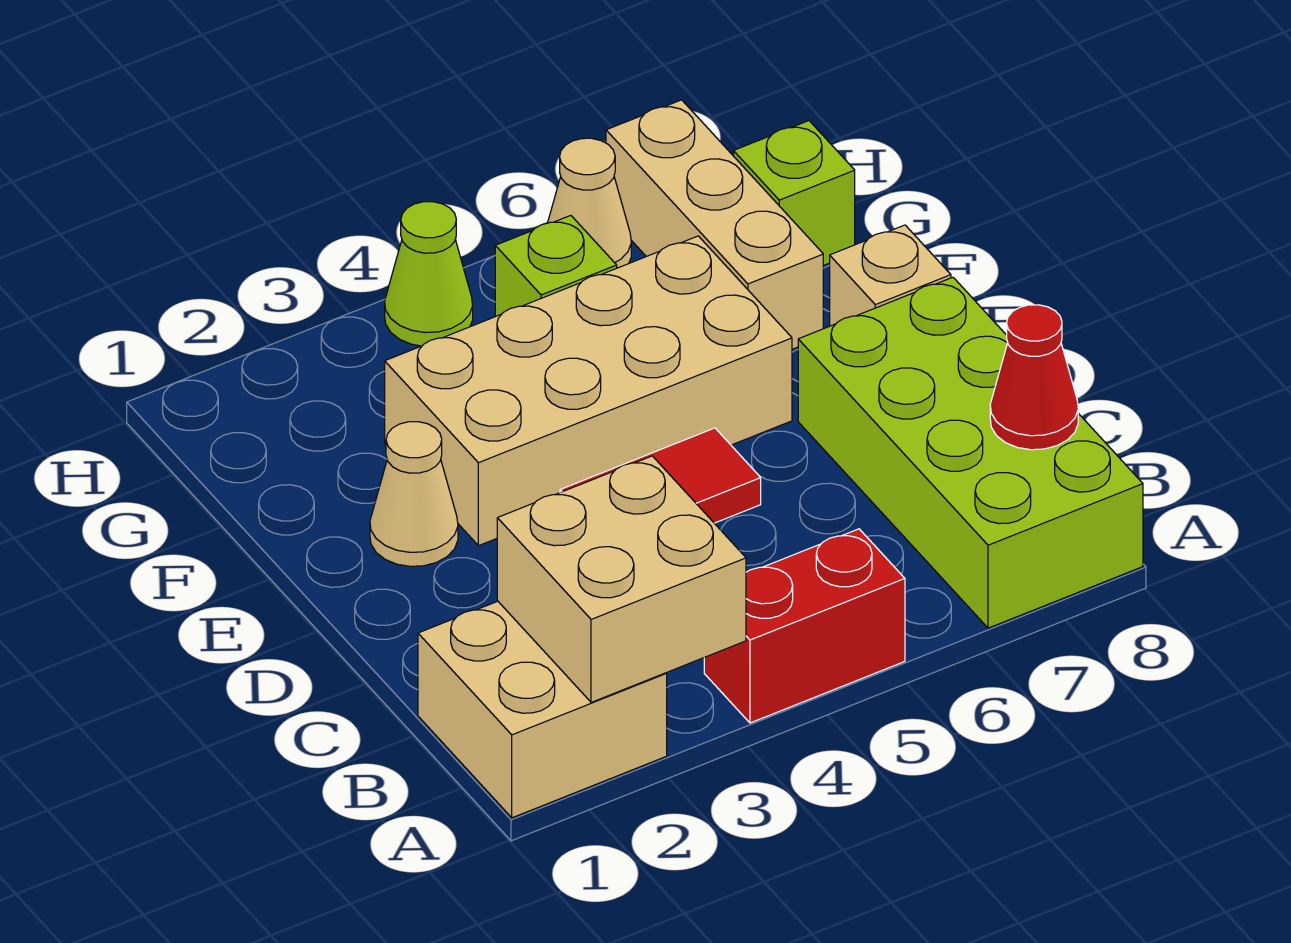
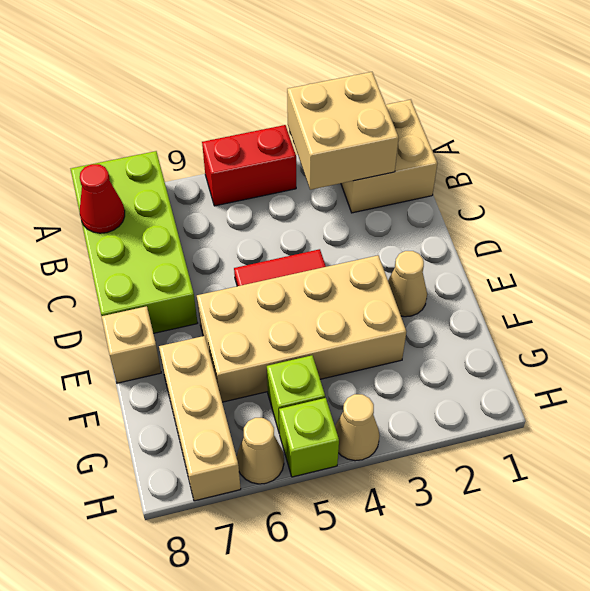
lime 1x1 brick [734,121,855,266] -> lime 1x1 brick moved to [279,398,339,477]
lime 1x1 cone [385,202,473,346] -> tan 1x1 cone [335,394,380,461]

